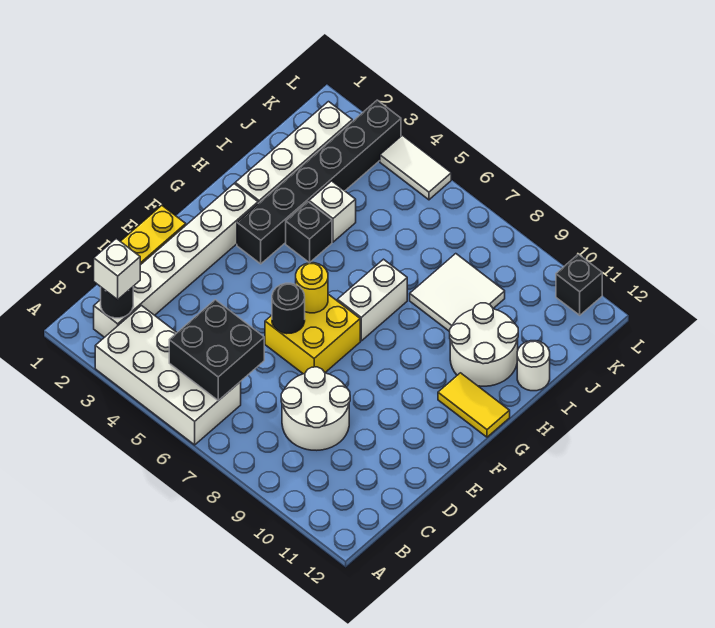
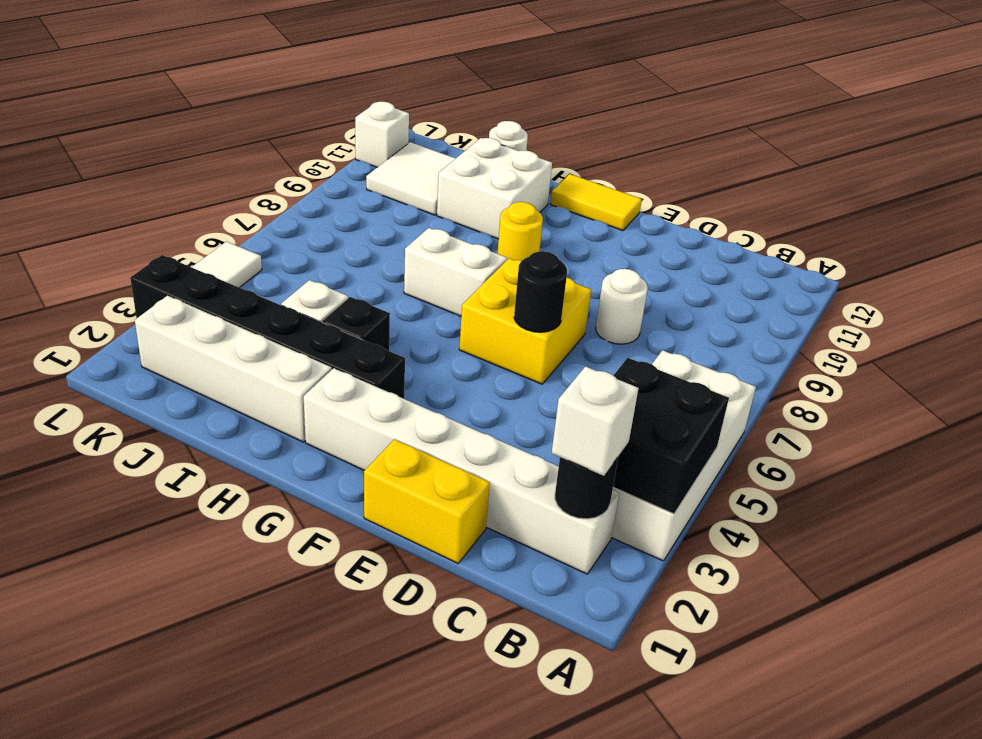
black 2x2 brick [169,300,264,401] -> black 2x2 brick moved to [613,358,729,514]
white 2x2 round brick [281,367,350,450] -> white 1x1 round brick [596,269,648,344]
yellow 1x1 round brick [296,263,328,313] -> yellow 1x1 round brick moved to [497,202,543,261]
yellow 1x2 tile [438,373,510,437] -> yellow 1x2 tile turned to [550,174,642,231]
white 2x2 round brick [450,303,518,386] -> white 2x2 brick [437,138,552,239]
white 2x2 tile [410,254,505,332] -> white 2x2 tile moved to [366,142,456,215]
black 1x1 brick [556,254,602,315] -> white 1x1 brick [355,102,409,167]

